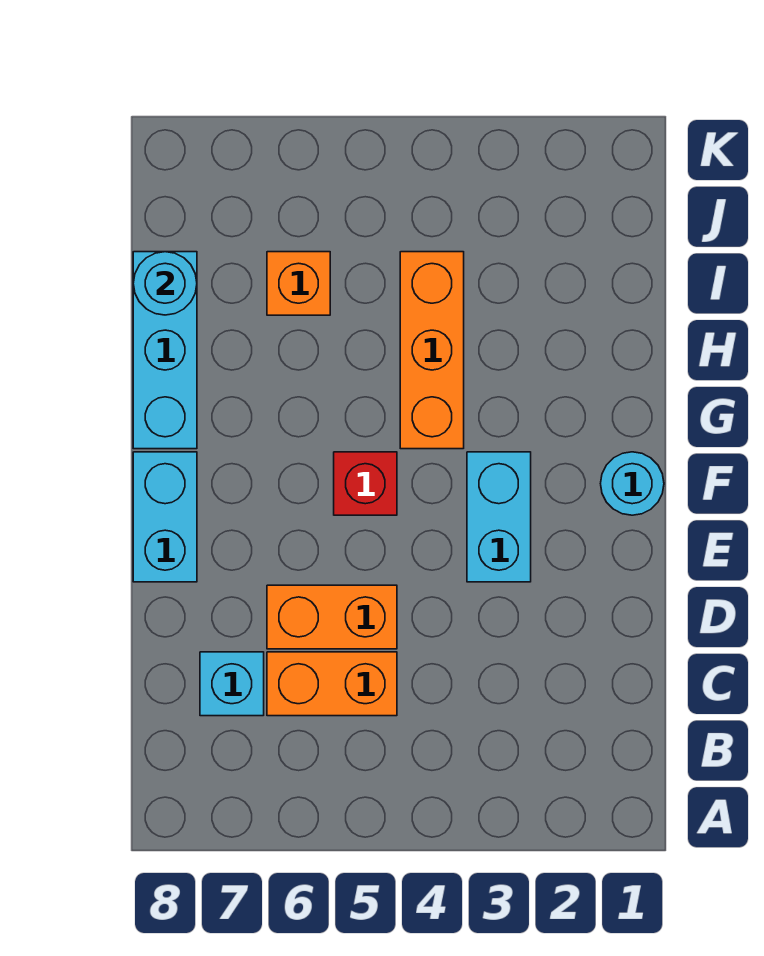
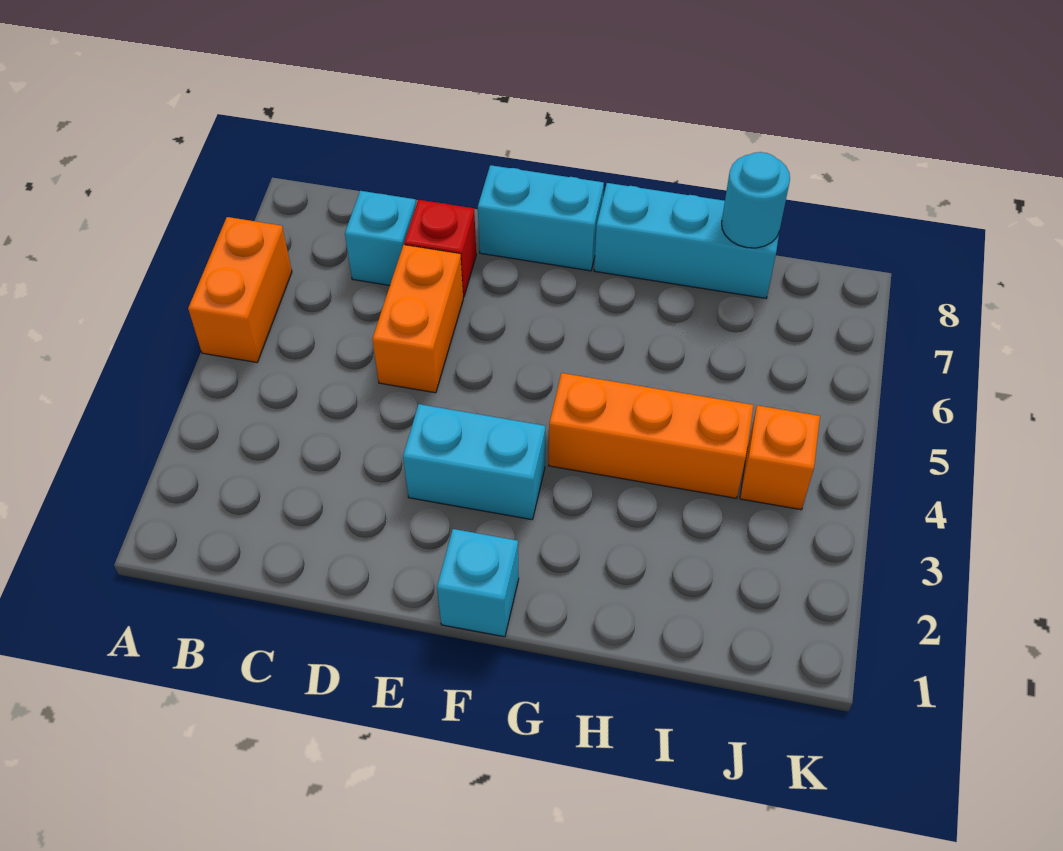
orange 1x2 brick [267,652,397,716] -> orange 1x2 brick moved to [188,217,292,362]
cyan 1x1 round brick [601,452,664,515] -> cyan 1x1 brick [437,529,519,637]
red 1x1 brick [334,452,397,515] -> red 1x1 brick moved to [404,200,476,297]
orange 1x1 brick [267,252,330,315] -> orange 1x1 brick moved to [740,405,820,510]

